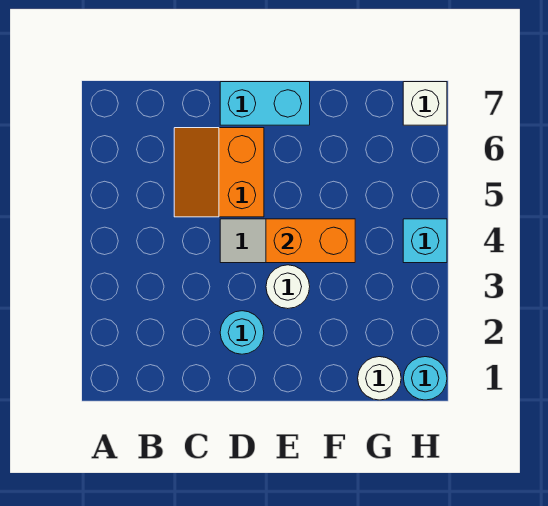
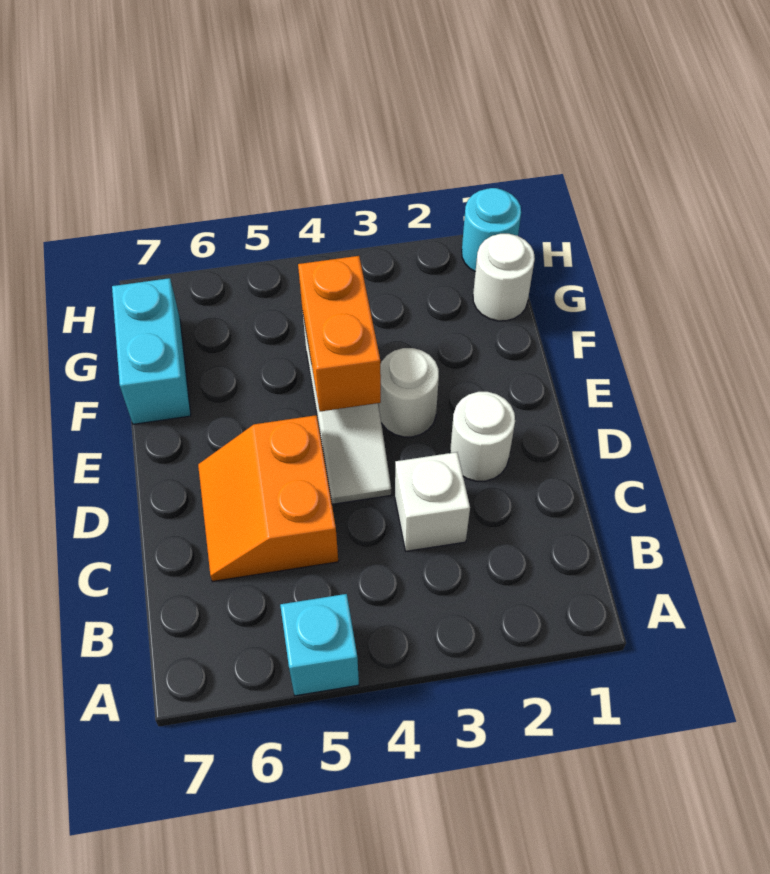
orange 2x2 slope [174,128,264,217] -> orange 2x2 slope turned to [198,415,338,582]
cyan 1x1 round brick [220,311,264,354] -> white 1x1 round brick [450,392,515,481]
cyan 1x2 brick [220,82,310,125] -> cyan 1x2 brick moved to [112,278,191,424]
cyan 1x1 brick [403,219,447,263] -> cyan 1x1 brick moved to [280,594,359,696]
white 1x1 brick [403,82,447,125] -> white 1x1 brick moved to [395,452,470,551]

